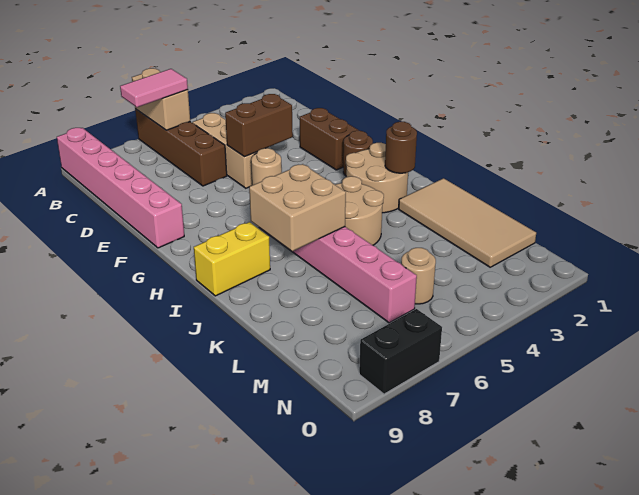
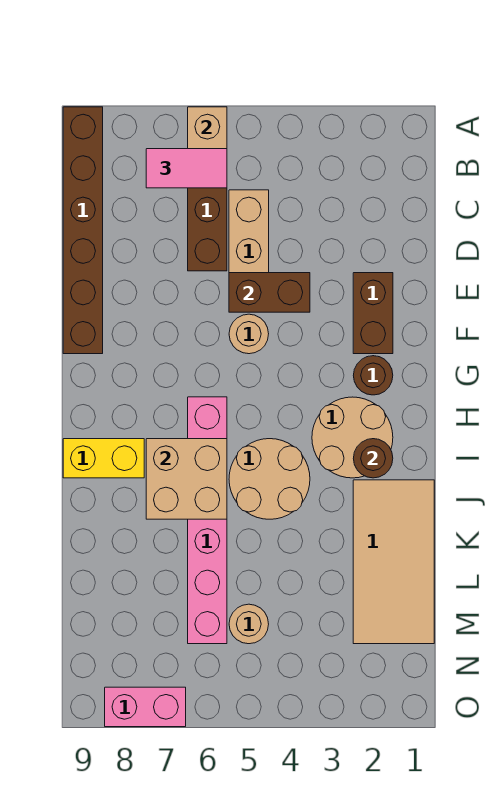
pink 1x6 brick [57,128,184,248] -> brown 1x6 brick [63,107,103,354]
black 1x2 brick [359,309,442,394] -> pink 1x2 brick [105,687,186,727]

